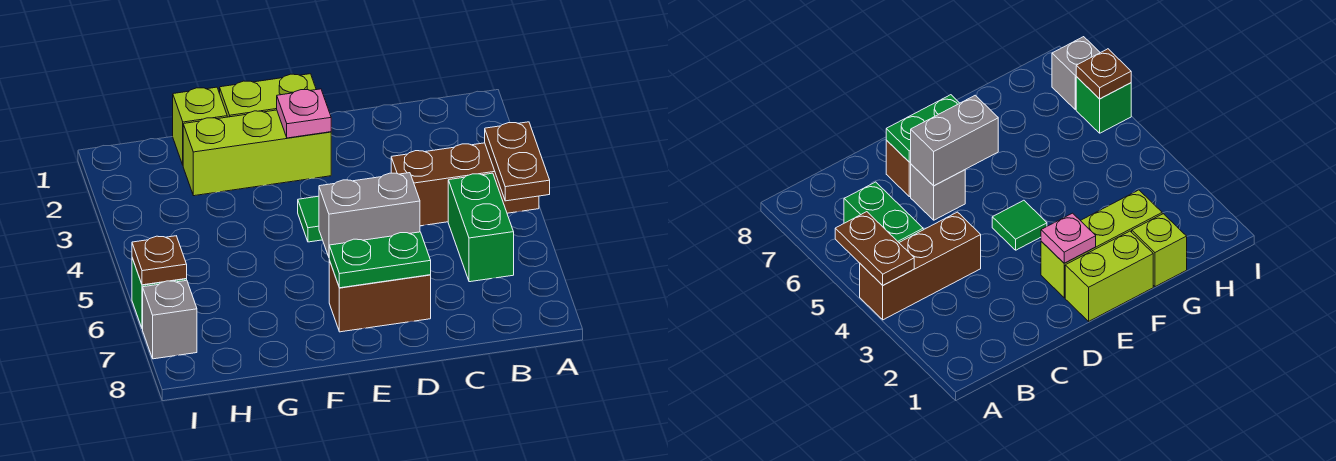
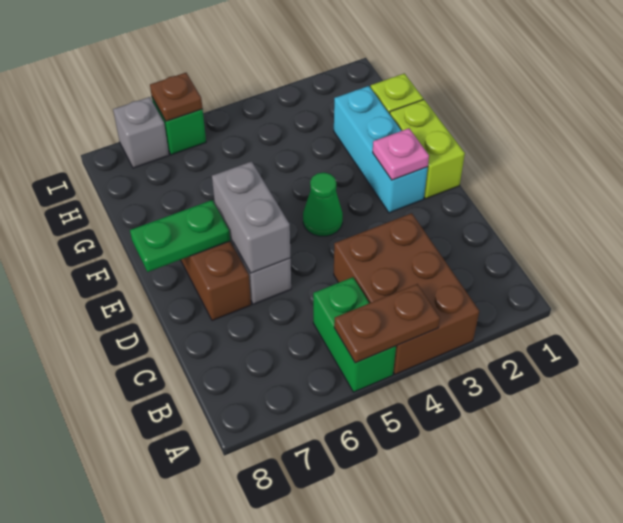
brown 1x3 brick [391,143,539,226] -> brown 2x3 brick [334,213,479,374]
green 1x2 brick [448,173,514,282] -> green 1x2 brick turned to [313,277,396,392]
green 1x2 plate [329,232,431,288] -> green 1x2 plate turned to [130,200,230,272]
lime 1x3 brick [183,110,331,196] -> cyan 1x3 brick [334,86,428,213]
green 1x1 tile [298,196,322,242] -> green 1x1 cone [303,173,343,236]

